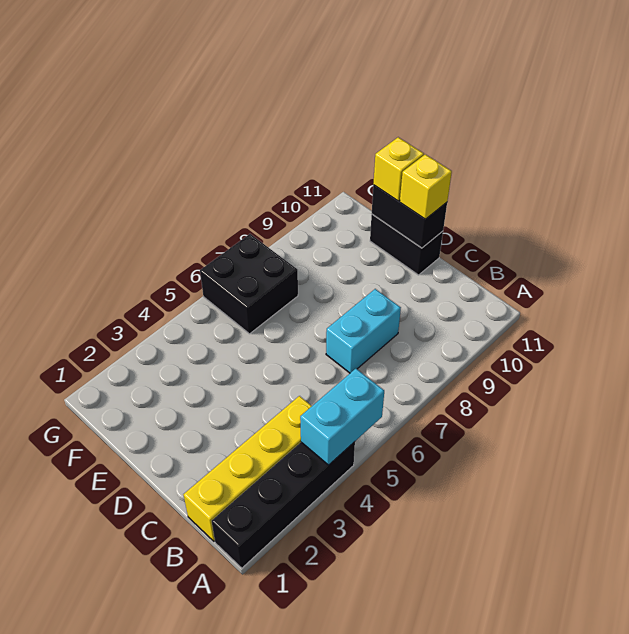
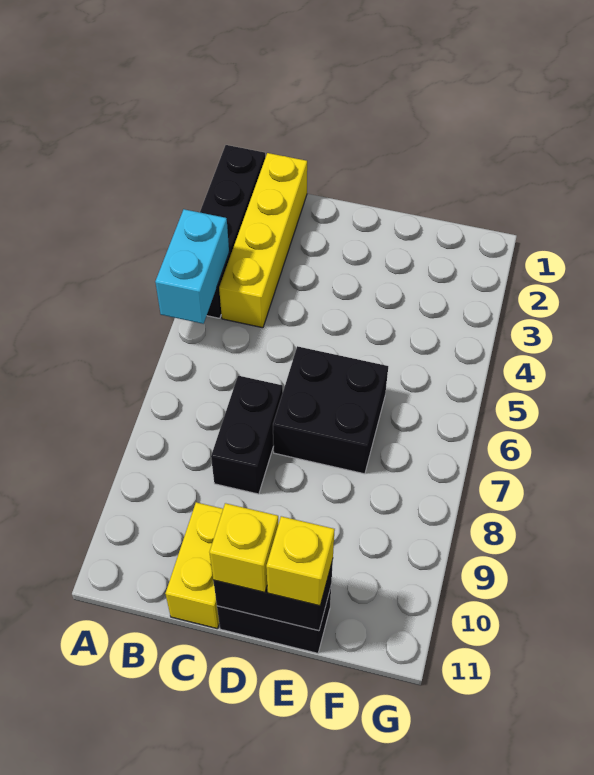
cyan 1x2 brick [326,289,401,373] -> black 1x2 brick [211,376,283,494]
none -> yellow 1x2 brick [165,502,223,629]
black 2x2 brick [200,234,298,334] -> black 2x2 brick moved to [273,346,388,474]

